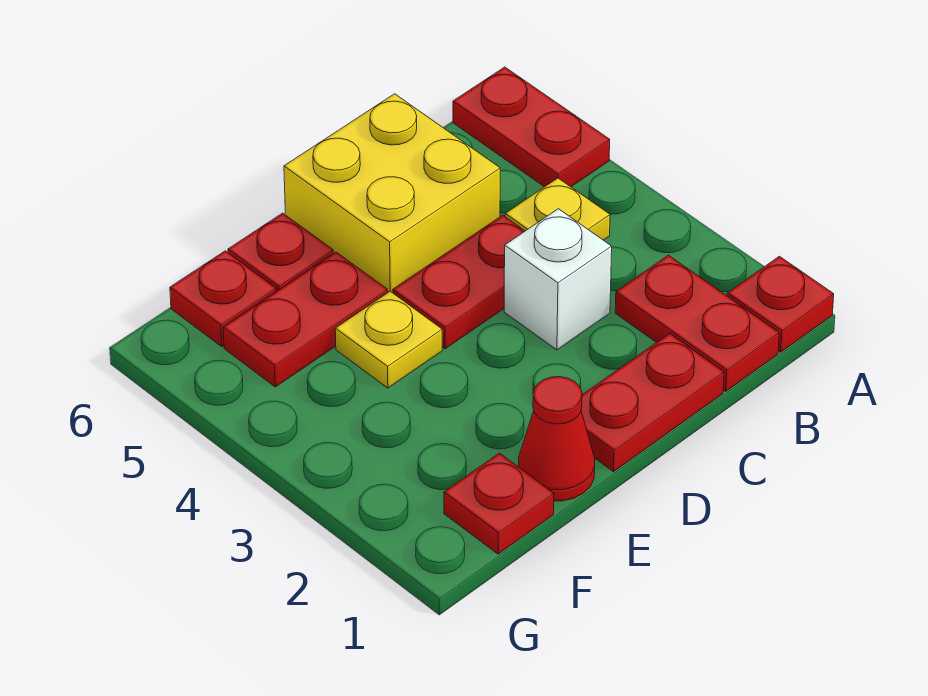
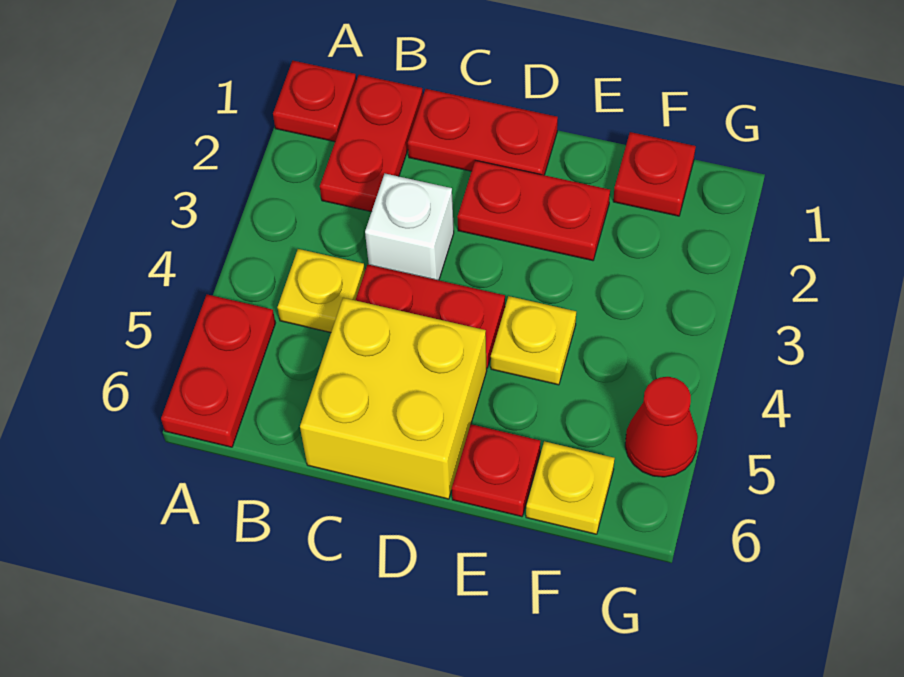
red 1x1 cone [519,377,595,501] -> red 1x1 cone moved to [625,377,698,477]
red 1x2 plate [223,252,388,387] -> red 1x2 plate moved to [457,160,610,261]
red 1x1 plate [170,251,276,346] -> yellow 1x1 plate [526,441,615,534]

